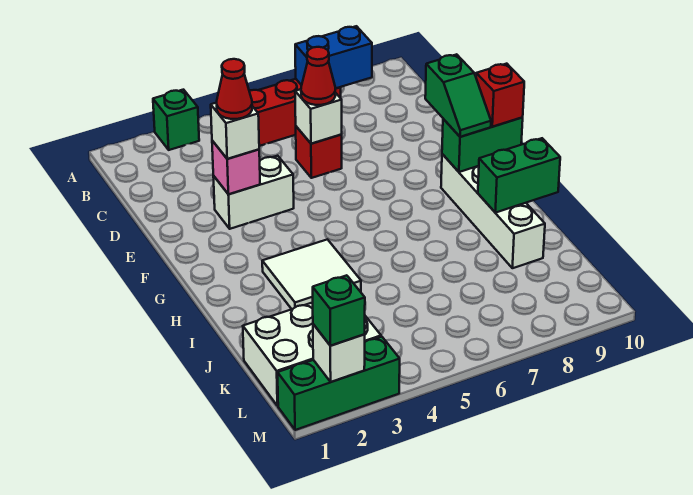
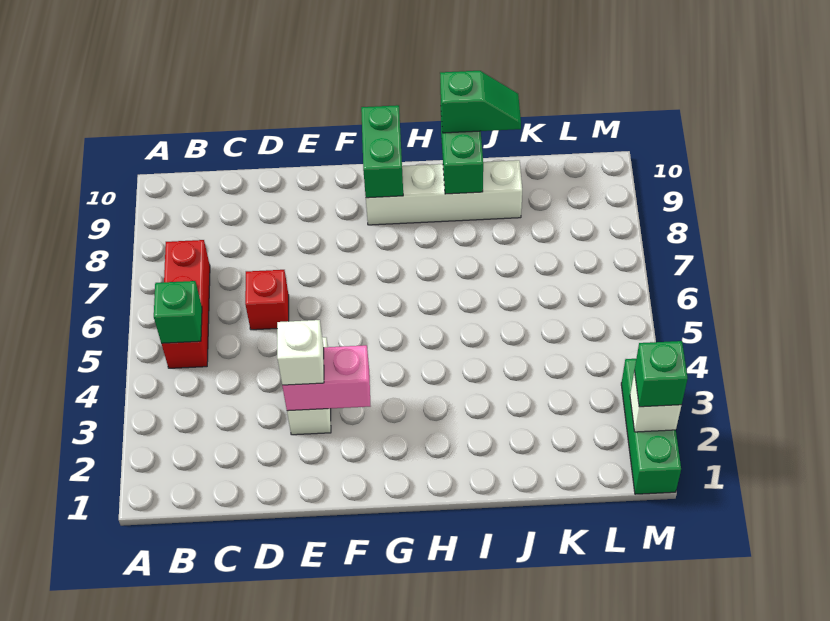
green 1x1 brick [153,90,199,150] -> green 1x1 brick moved to [154,281,202,343]
blue 1x2 brick [295,26,372,89] -> none
white 1x1 brick [295,89,342,144] -> none
red 1x1 cone [301,47,335,105] -> none
pink 1x1 brick [212,141,260,194] -> pink 1x2 brick [282,345,370,411]
red 1x1 cone [217,59,252,119] -> none
green 1x2 slope [425,54,491,137] -> green 1x2 slope moved to [440,71,521,133]
red 1x1 brick [476,64,524,127] -> none
white 2x2 tile [262,239,361,309] -> none
white 2x3 brick [243,302,381,406] -> none

